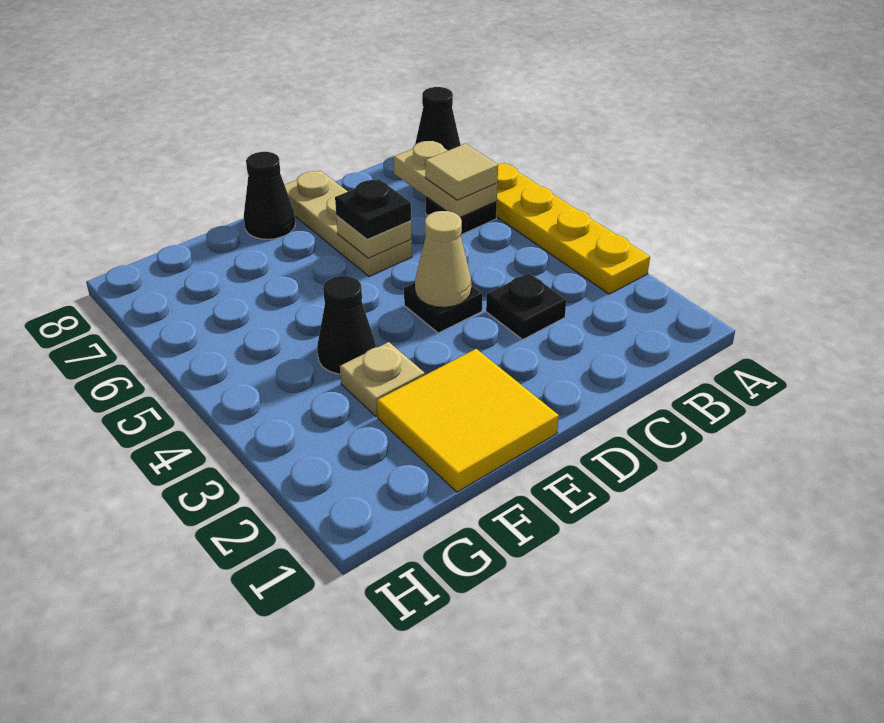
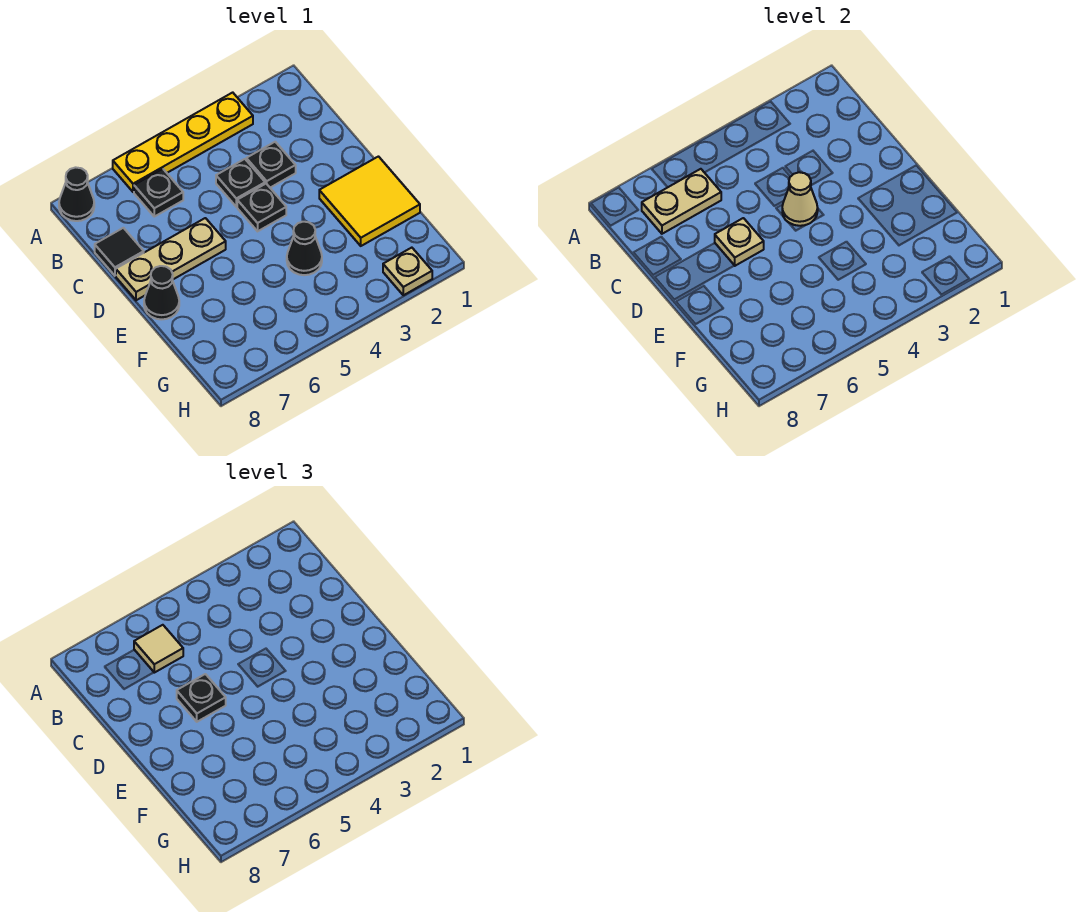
none -> black 1x1 plate [216,159,265,207]
none -> black 1x1 tile [95,228,144,276]
tan 1x1 plate [340,342,425,416] -> tan 1x1 plate moved to [383,248,432,295]

